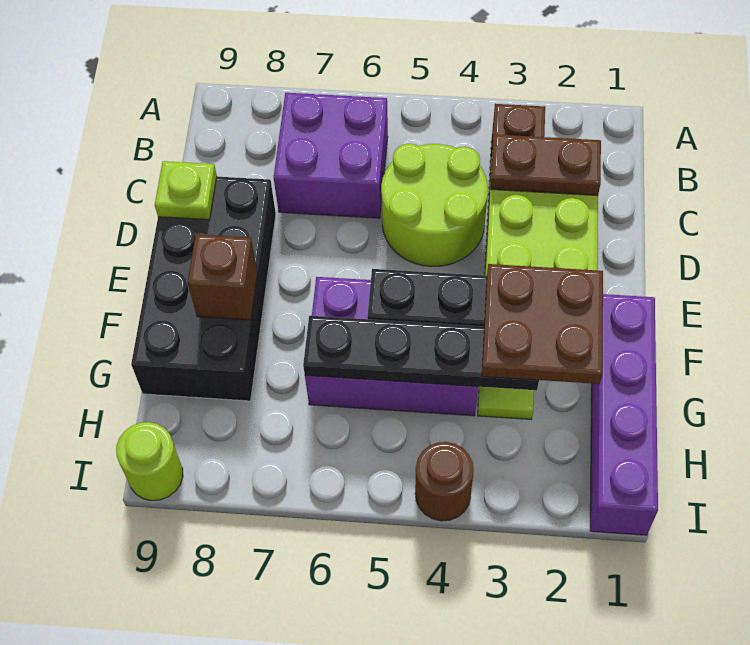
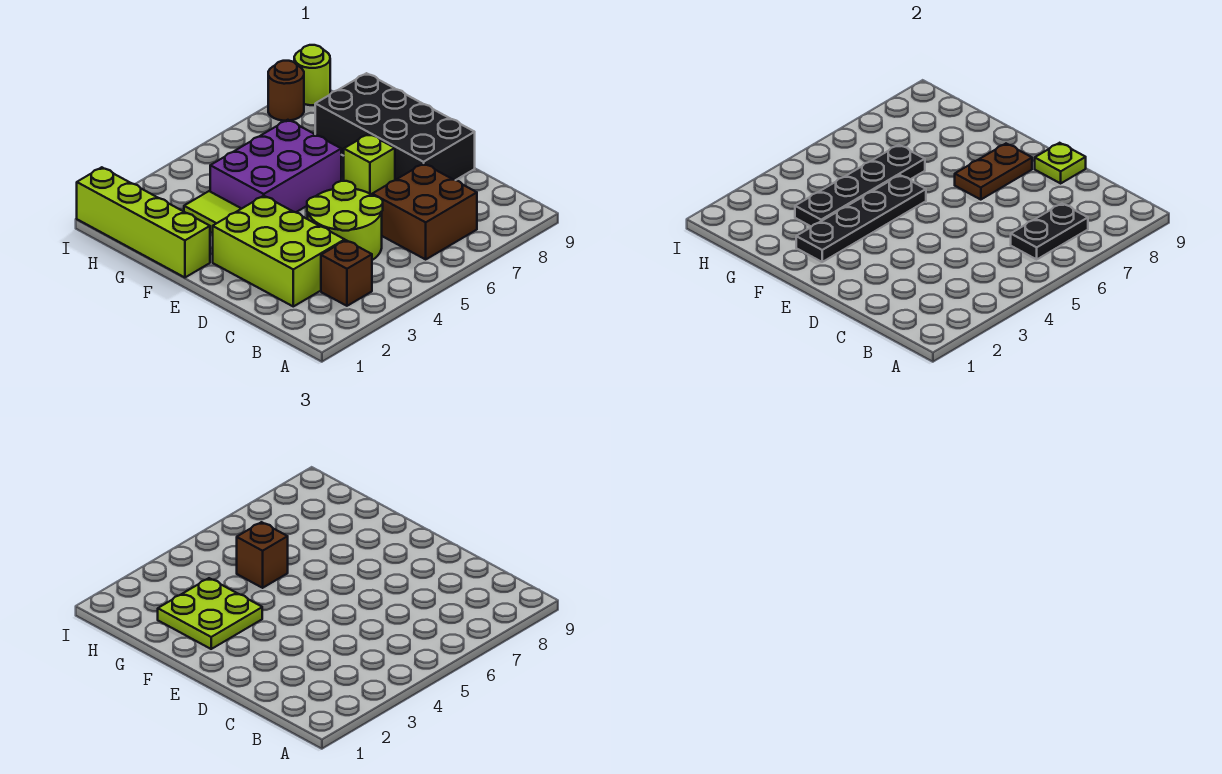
purple 2x2 brick [274,93,388,218] -> brown 2x2 brick [372,163,477,259]
none -> black 1x2 plate [1011,204,1088,259]
brown 1x2 plate [491,134,601,196] -> brown 1x2 plate moved to [955,144,1032,200]
none -> lime 1x1 brick [344,134,395,195]
purple 1x4 brick [590,294,658,535] -> lime 1x4 brick [77,167,210,277]
brown 2x2 plate [482,264,603,384] -> lime 2x2 plate [158,578,262,649]
brown 1x1 brick [188,235,257,320] -> brown 1x1 brick moved to [237,522,288,588]
brown 1x1 round brick [415,442,474,521] -> brown 1x1 round brick moved to [268,61,304,121]

